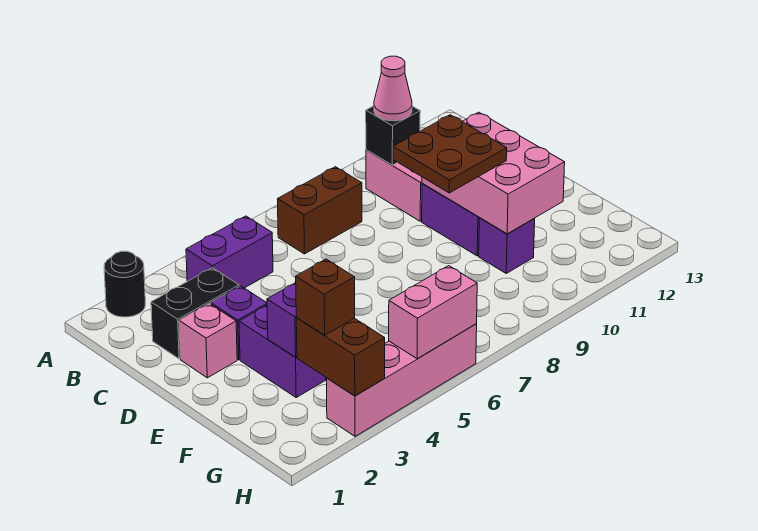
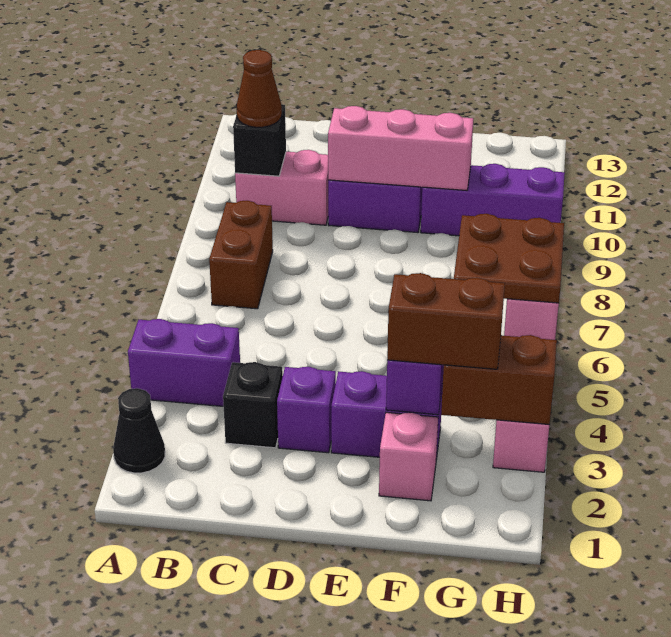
black 1x1 round brick [104,251,145,317] -> black 1x1 cone [113,388,165,473]
purple 1x2 brick [186,216,273,288] -> purple 1x2 brick turned to [128,319,240,406]
pink 1x1 cone [374,56,412,121] -> brown 1x1 cone [237,50,282,127]
black 1x2 brick [151,268,239,359] -> black 1x1 brick [223,362,283,448]
pink 1x1 brick [179,304,237,378] -> pink 1x1 brick moved to [379,412,438,501]
brown 2x2 plate [393,115,507,193] -> brown 2x2 plate moved to [454,214,564,303]
pink 2x3 brick [422,112,565,234] -> pink 1x3 brick [328,106,473,191]
purple 1x1 brick [479,218,535,273] -> purple 1x3 brick [421,164,565,236]
brown 1x1 brick [296,259,355,335] -> brown 1x2 brick [387,273,505,369]

